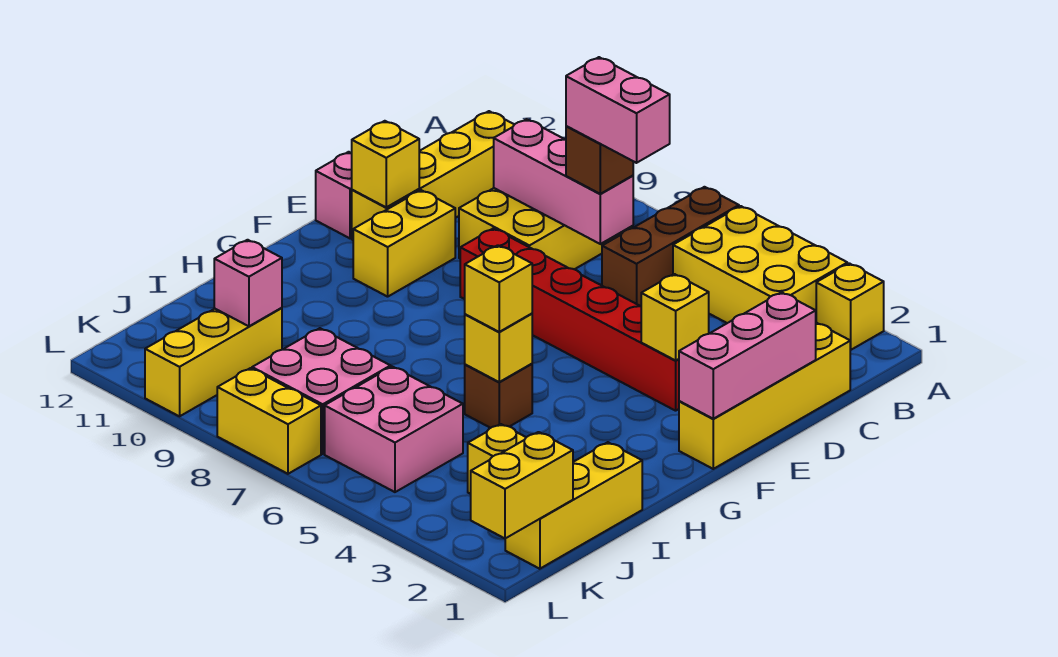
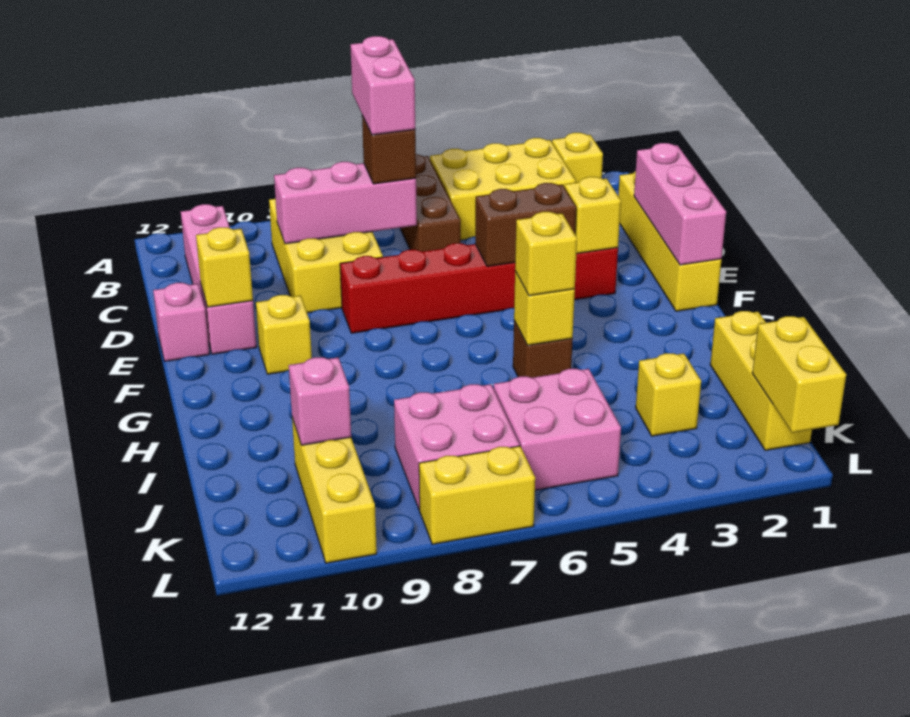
yellow 1x4 brick [352,111,514,240] -> pink 1x4 brick [181,204,257,354]
pink 1x2 brick [566,57,670,163] -> pink 1x2 brick turned to [350,36,415,135]
none -> brown 1x2 brick [475,183,576,267]
yellow 1x2 brick [353,190,455,297] -> yellow 1x1 brick [256,295,312,374]

